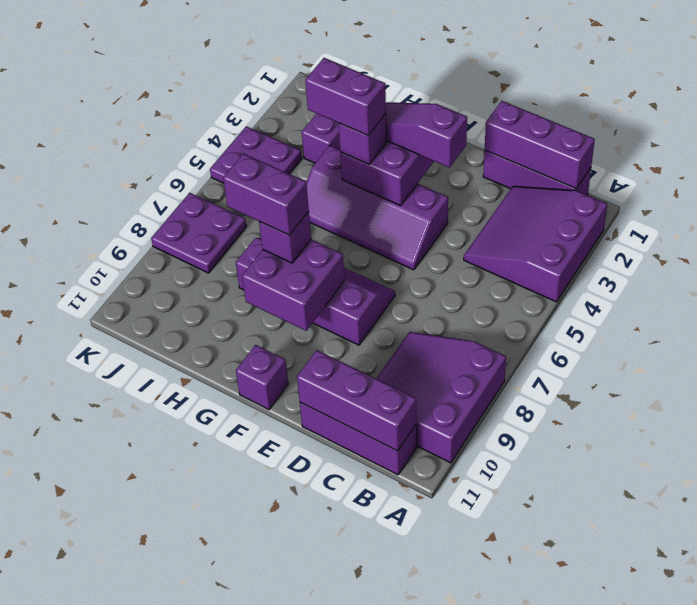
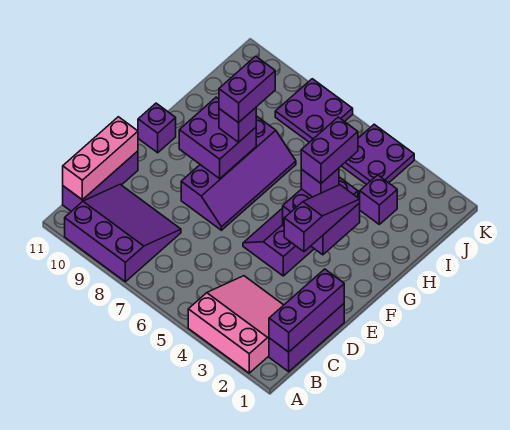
purple 3x3 slope [464,186,607,302] -> pink 3x3 slope [188,276,283,373]
purple 1x3 brick [297,350,416,451] -> pink 1x3 brick [63,117,138,200]

